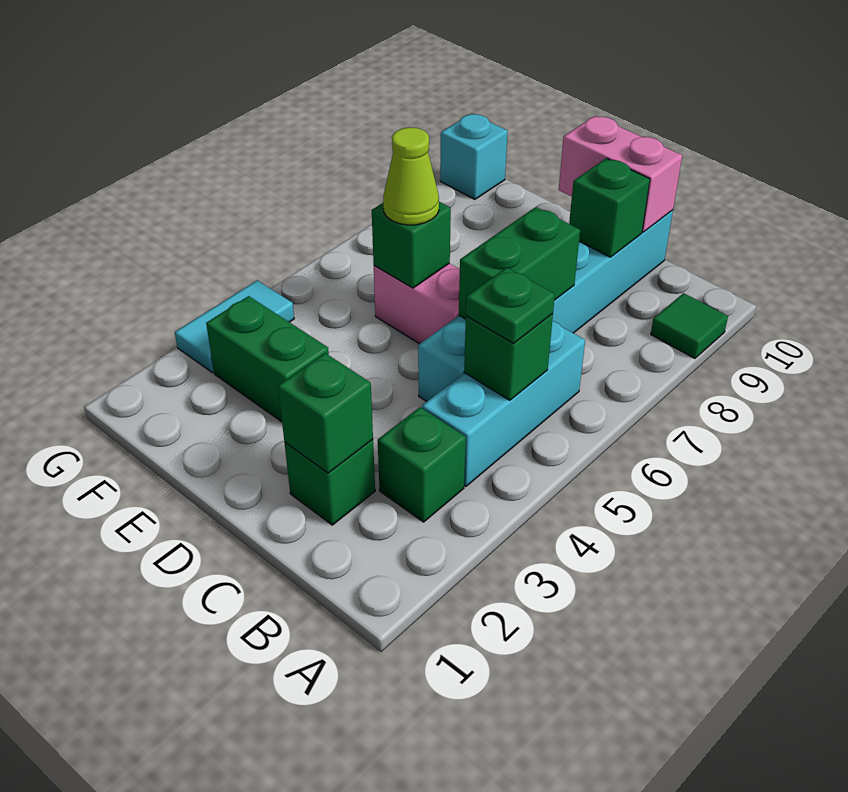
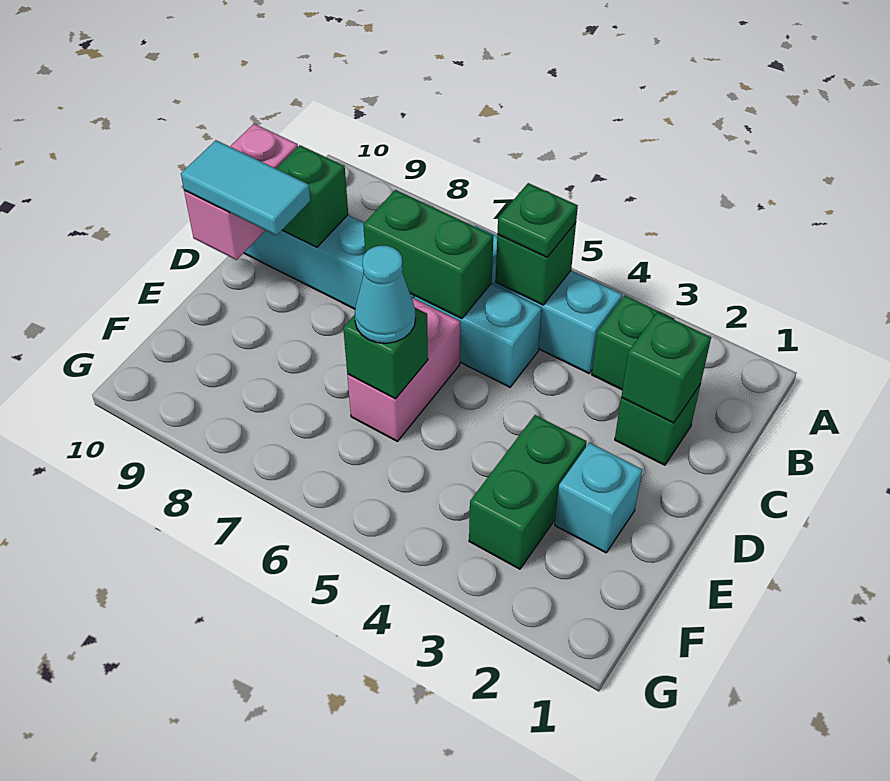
green 1x1 tile [651,293,728,358] -> none
lime 1x1 cone [383,127,439,225] -> cyan 1x1 cone [355,246,416,343]
cyan 1x2 tile [175,280,294,373] -> cyan 1x2 tile moved to [181,140,310,235]
cyan 1x1 brick [440,114,508,199] -> cyan 1x1 brick moved to [555,443,642,553]

